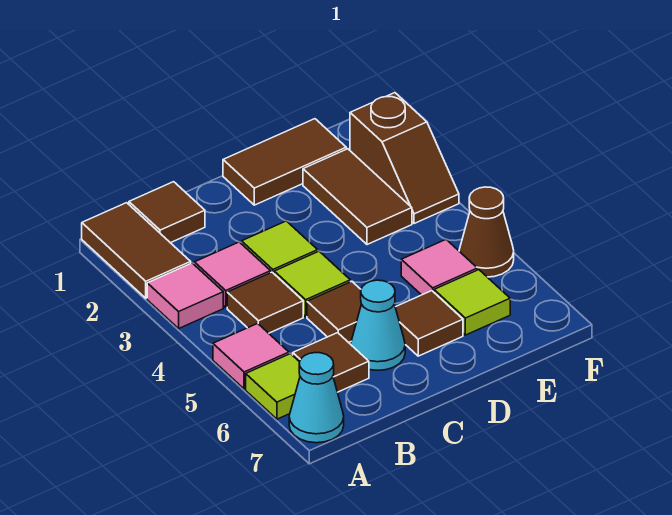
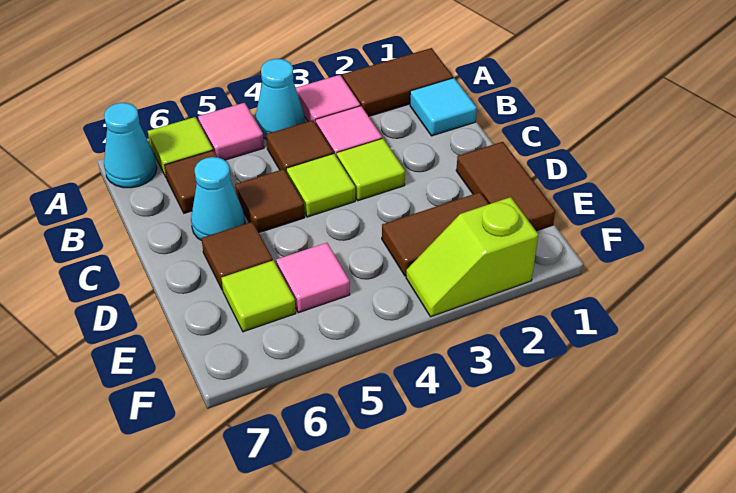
none -> cyan 1x1 cone [255,59,305,139]
brown 1x1 tile [129,182,205,243] -> cyan 1x1 tile [410,78,477,136]
brown 1x2 slope [350,93,459,224] -> lime 1x2 slope [406,197,538,317]
brown 1x1 cone [459,187,514,277] -> none

